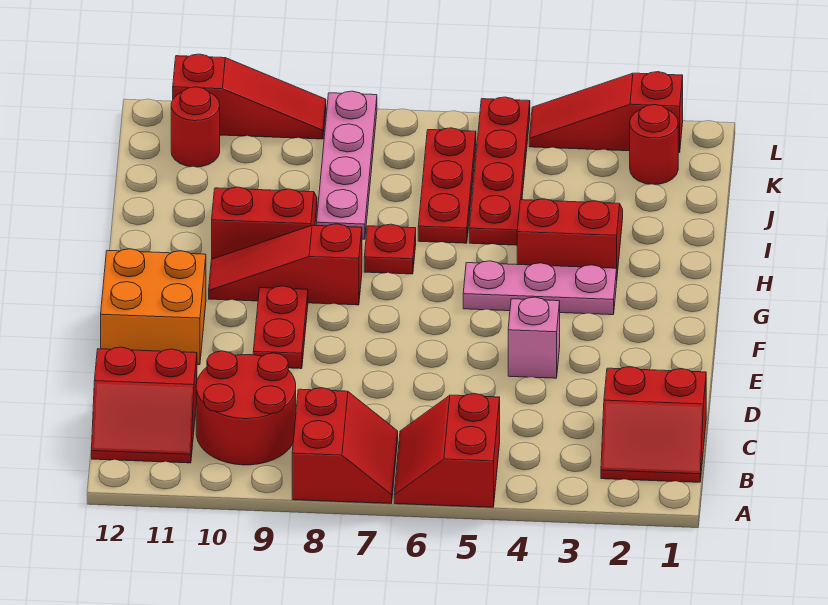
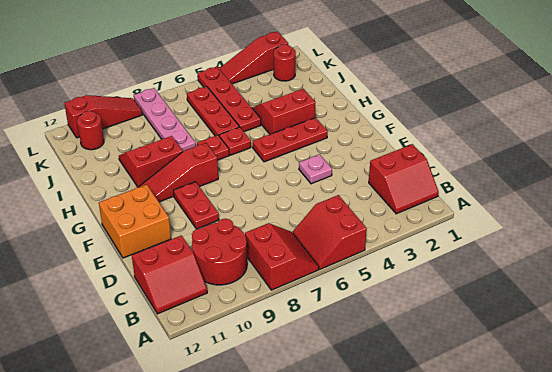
pink 1x1 brick [508,297,560,378] -> pink 1x1 plate [299,154,332,184]
pink 1x3 plate [463,261,617,315] -> red 1x3 plate [253,118,328,162]
none -> red 1x1 plate [219,127,251,155]

